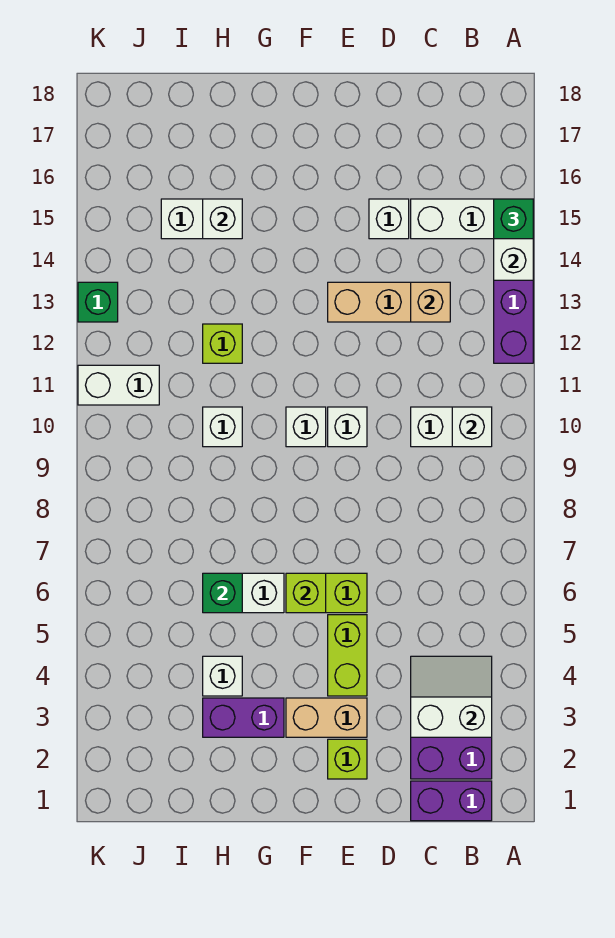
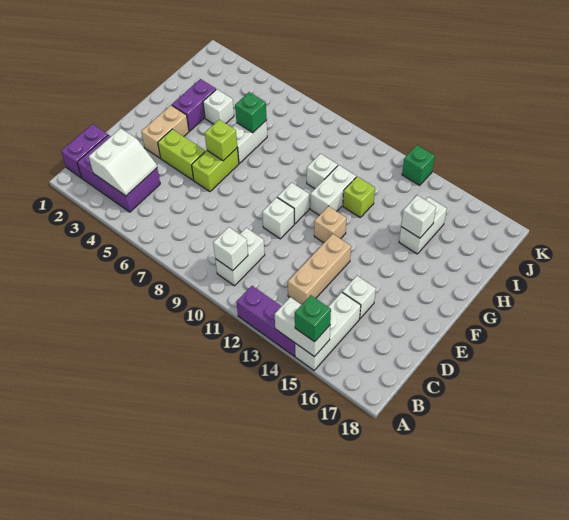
tan 1x1 brick [411,282,450,322] -> tan 1x1 brick moved to [314,206,346,243]
lime 1x1 brick [328,739,367,779] -> none
white 1x2 brick [78,365,159,405] -> white 1x2 brick moved to [310,165,356,215]

